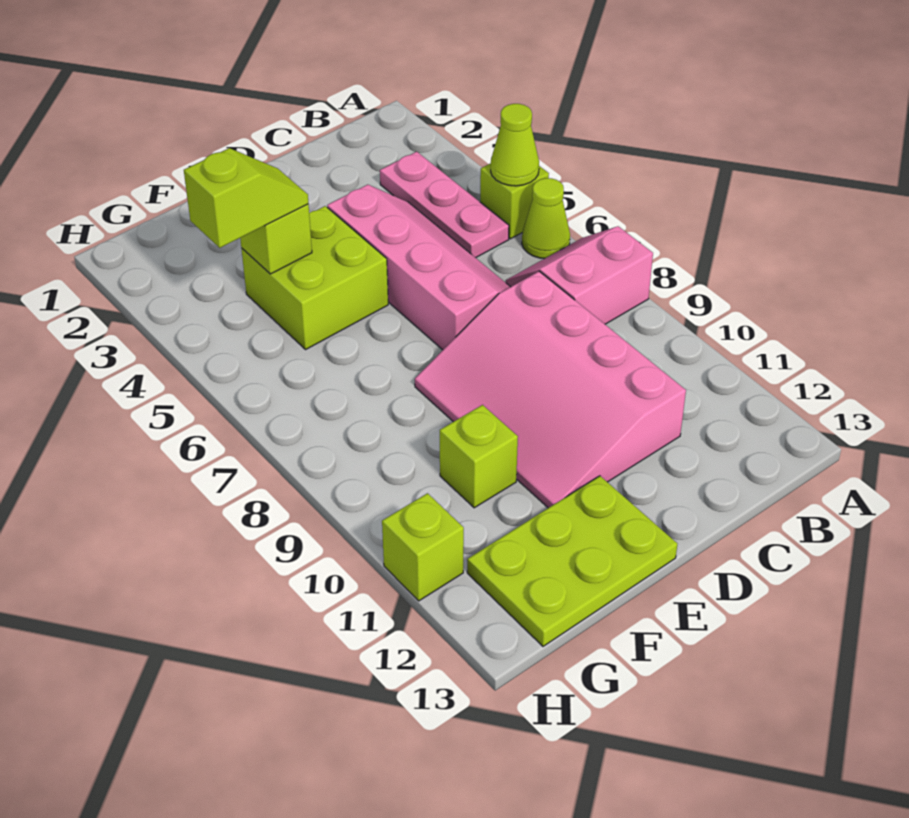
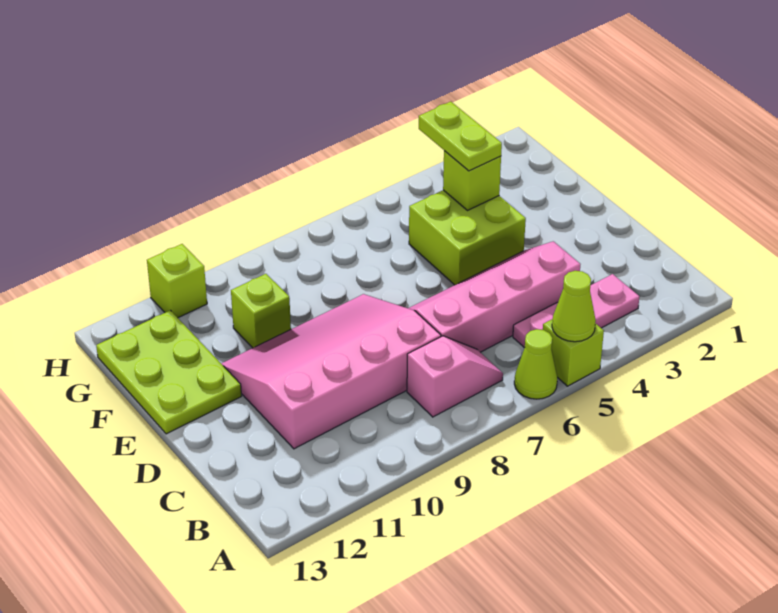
pink 2x2 slope [506,226,653,324] -> pink 1x2 slope [407,336,503,417]
pink 2x4 slope [327,185,510,350] -> pink 2x4 slope turned to [408,241,580,352]
lime 1x2 slope [184,148,308,248] -> lime 1x2 plate [419,102,502,171]

